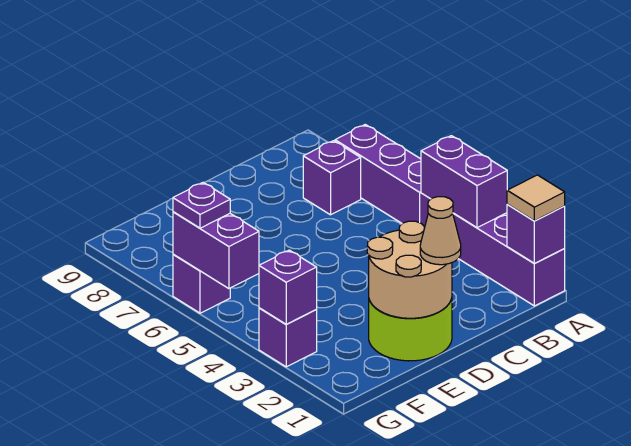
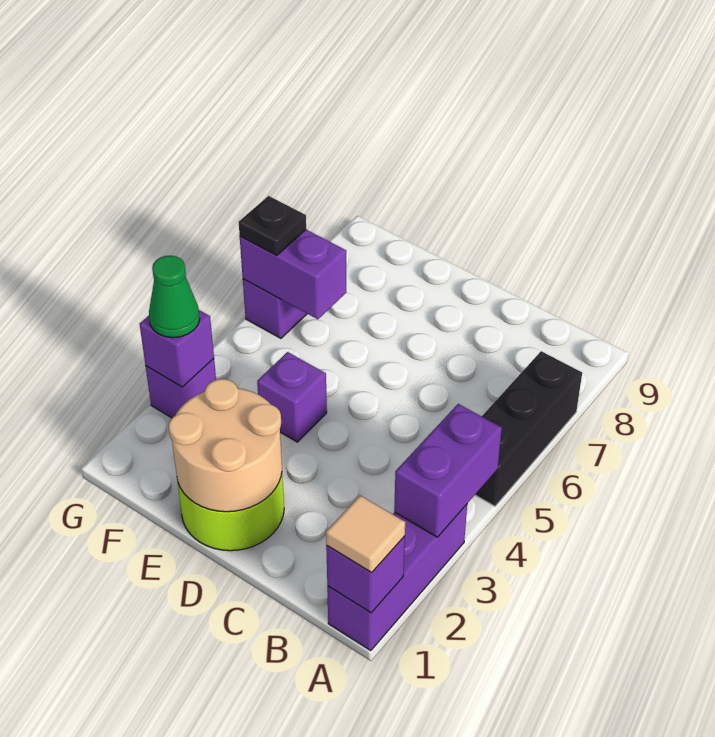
purple 1x3 brick [335,125,430,228] -> black 1x3 brick [475,351,582,506]
purple 1x1 brick [303,141,361,215] -> purple 1x1 brick moved to [257,352,327,442]
tan 1x1 cone [420,197,461,265] -> none
none -> green 1x1 cone [149,256,200,338]
purple 1x2 brick [173,212,259,289] -> purple 1x2 brick turned to [240,230,346,319]
purple 1x1 plate [173,183,230,228] -> black 1x1 plate [239,196,306,256]

